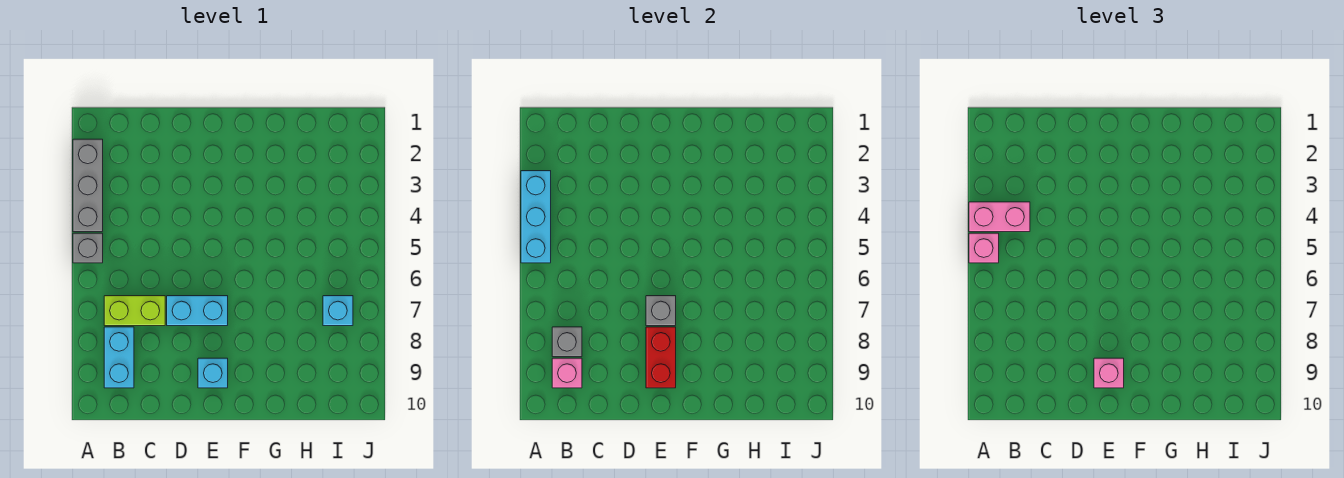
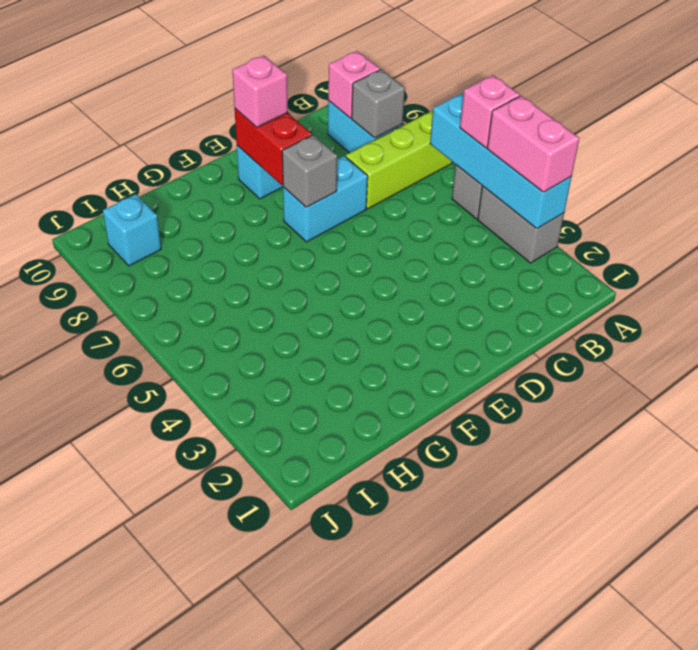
grey 1x3 brick [73,139,103,232] -> grey 1x2 brick [478,186,564,263]
cyan 1x3 brick [521,171,551,263] -> cyan 1x4 brick [430,94,572,229]
pink 1x2 brick [969,202,1030,232] -> pink 1x2 brick turned to [487,96,579,192]
lime 1x2 brick [104,296,165,326] -> lime 1x3 brick [346,111,453,209]
cyan 1x1 brick [323,296,353,326] -> cyan 1x1 brick moved to [103,194,161,266]

